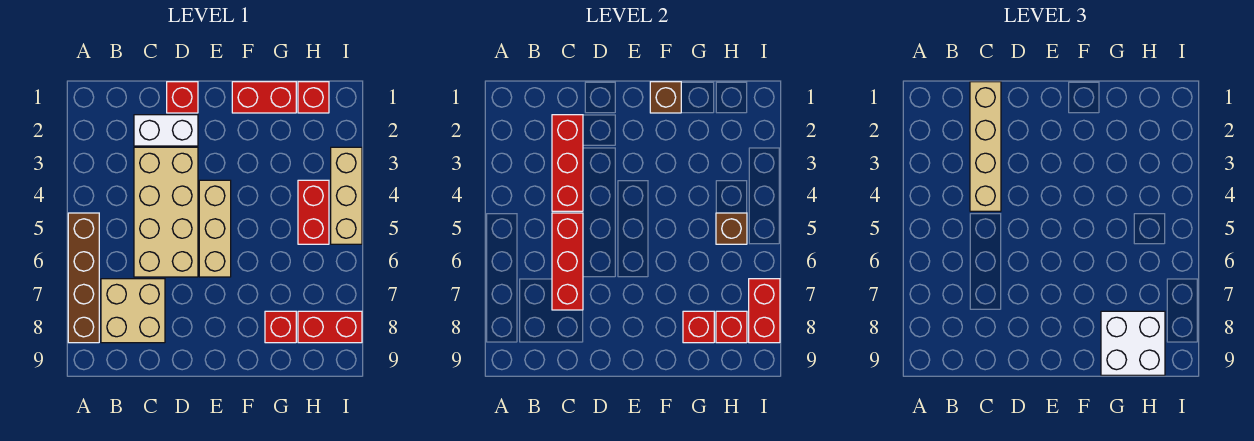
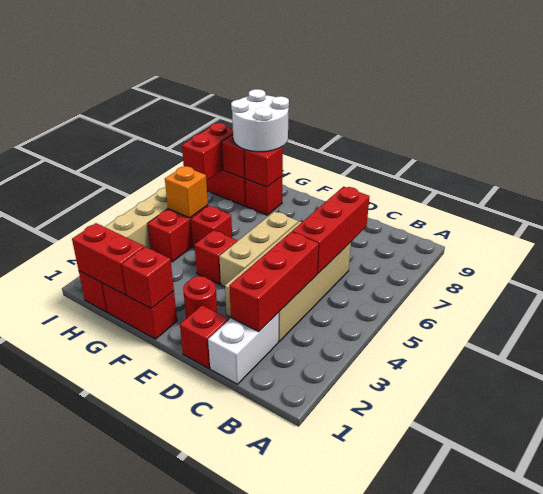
brown 1x4 brick [68,213,99,343] -> none
tan 2x2 brick [101,279,165,343] -> none
tan 1x4 brick [970,82,1001,211] -> none
white 1x2 brick [134,115,198,146] -> white 1x2 brick turned to [208,313,279,384]
none -> red 1x1 round brick [183,276,217,318]
brown 1x1 brick [650,82,681,113] -> red 1x1 brick [122,247,174,309]
none -> red 1x1 brick [195,230,237,284]
none -> red 1x2 brick [72,223,144,295]
none -> red 1x1 brick [191,206,232,248]
white 2x2 brick [1101,311,1165,375] -> white 2x2 round brick [231,89,289,152]
brown 1x1 brick [716,213,747,244] -> orange 1x1 brick [165,166,208,218]

